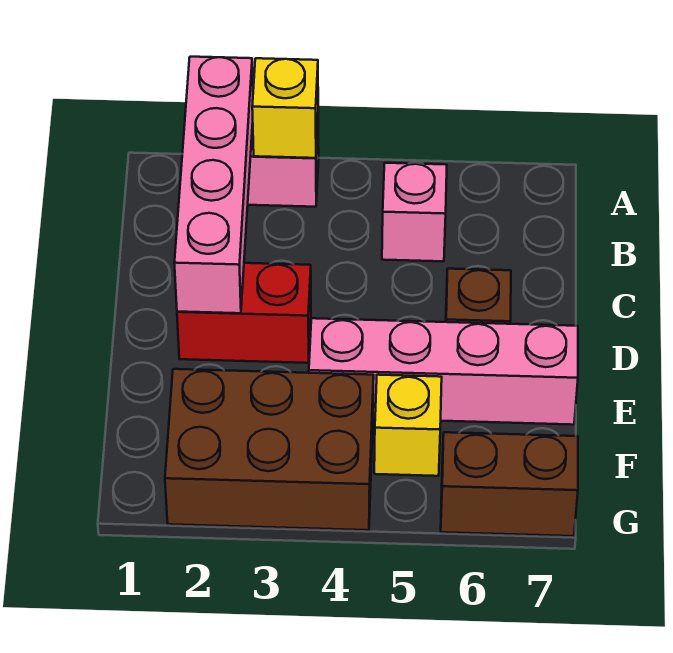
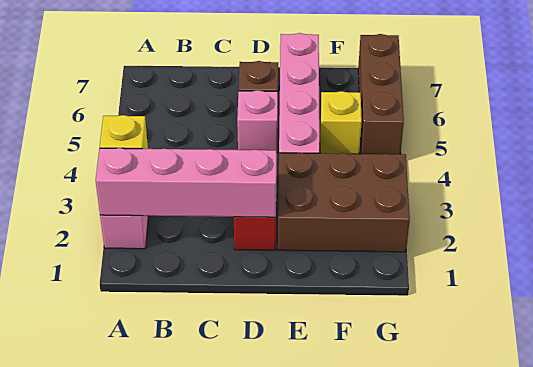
pink 1x1 brick [382,163,447,261] -> pink 1x1 brick moved to [237,90,278,151]
brown 2x3 brick [165,369,374,530] -> brown 2x3 brick turned to [278,153,410,252]
brown 1x2 brick [441,432,578,536] -> brown 1x3 brick [358,34,404,154]

